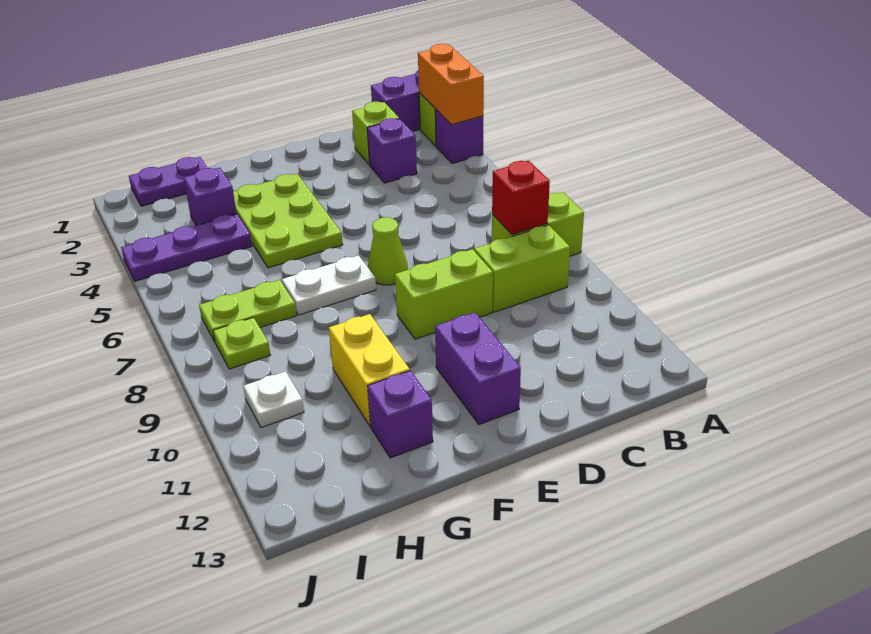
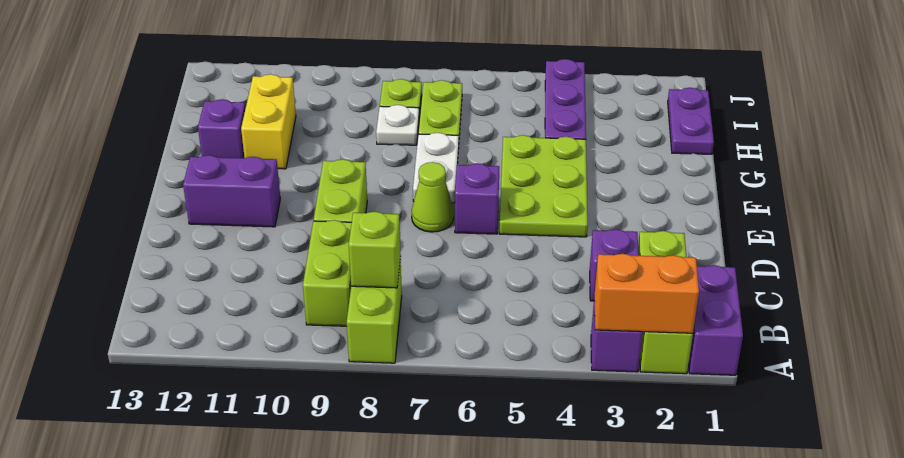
red 1x1 brick [492,161,550,235] -> lime 1x1 brick [349,211,401,288]
lime 2x3 plate [233,174,343,268] -> lime 2x3 plate turned to [499,135,588,237]
yellow 1x2 brick [329,314,410,426] -> yellow 1x2 brick turned to [241,74,296,169]
purple 1x1 brick [184,168,237,226] -> purple 1x1 brick moved to [455,164,499,234]
white 1x1 plate [243,371,304,428] -> white 1x1 plate moved to [376,105,419,145]

